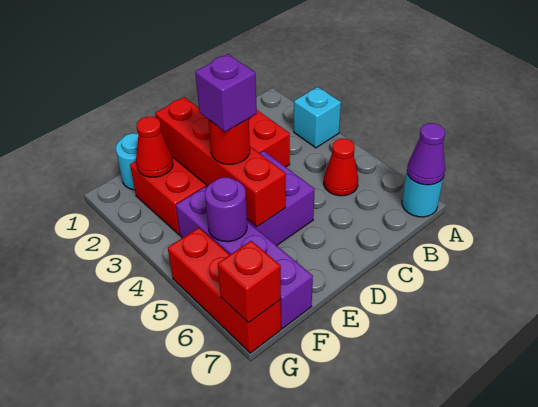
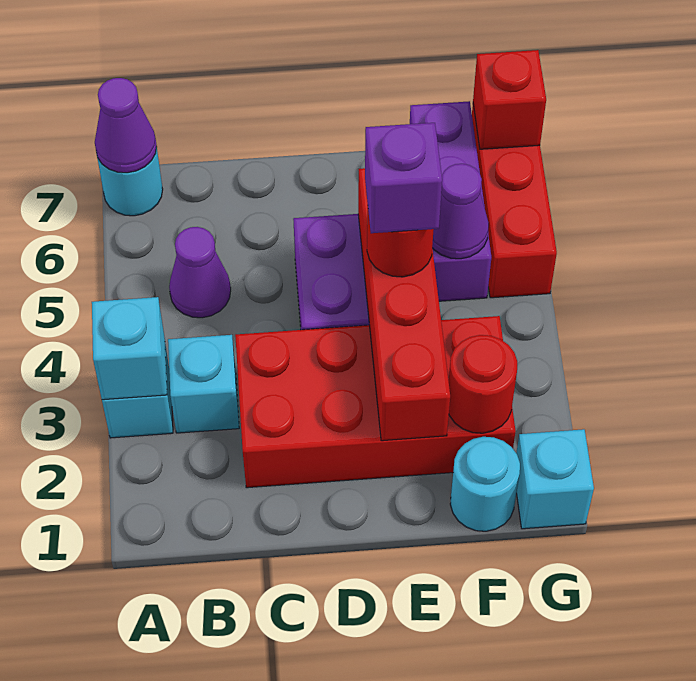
none -> cyan 1x1 brick [92,297,167,400]
none -> cyan 1x1 brick [168,335,239,433]
red 1x1 cone [324,139,358,196] -> purple 1x1 cone [169,227,231,318]
red 1x1 cone [136,117,173,177] -> red 1x1 round brick [449,335,517,433]
purple 1x4 brick [176,187,313,329] -> purple 1x3 brick [410,101,491,301]
purple 1x1 round brick [205,177,247,242] -> purple 1x1 cone [432,164,489,259]
none -> cyan 1x1 brick [516,429,594,529]

